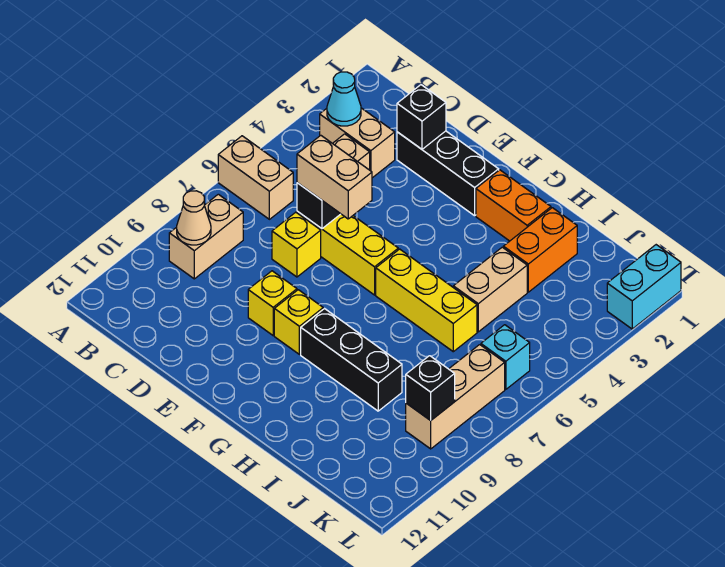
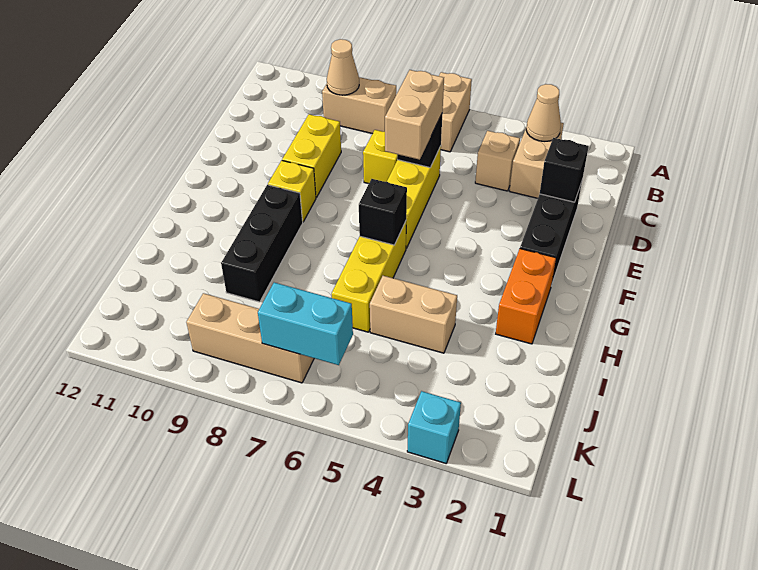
cyan 1x1 cone [327,72,361,126] -> tan 1x1 cone [526,84,561,141]
yellow 1x1 brick [248,271,297,335] -> yellow 1x2 brick [282,114,341,198]
orange 1x2 brick [503,208,577,292] -> none
cyan 1x1 brick [481,325,530,389] -> cyan 1x1 brick moved to [407,391,461,463]
black 1x1 brick [406,356,455,420] -> black 1x1 brick moved to [359,179,407,245]
cyan 1x2 brick [607,245,681,329] -> cyan 1x2 brick moved to [258,283,353,365]

